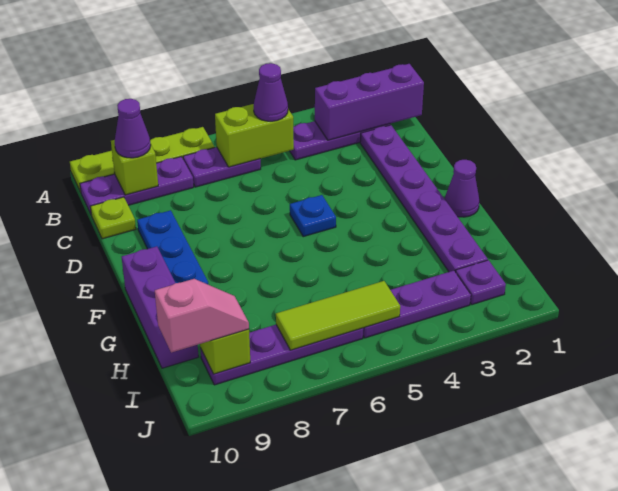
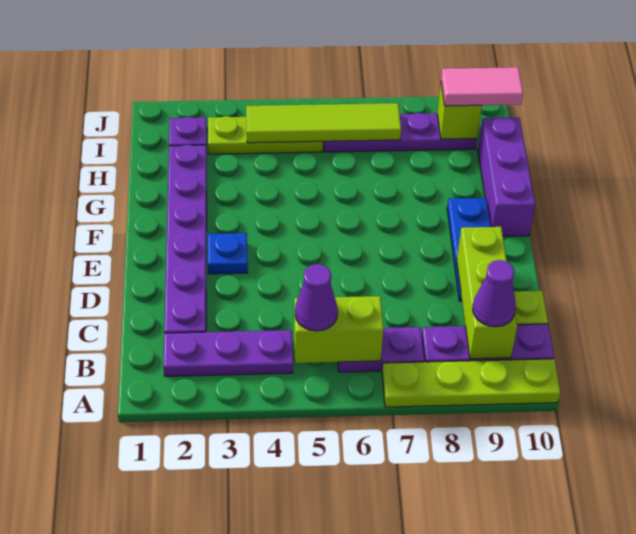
purple 1x3 brick [315,64,424,140] -> none
lime 1x1 brick [111,140,158,195] -> lime 1x3 brick [457,227,517,359]
blue 1x1 plate [290,195,336,237] -> blue 1x1 plate moved to [208,233,248,274]
purple 1x1 cone [445,160,479,217] -> none
purple 1x3 plate [363,271,471,338] -> lime 1x3 plate [208,116,323,154]
lime 1x3 tile [276,281,400,350] -> lime 1x4 tile [246,103,401,143]
pink 1x2 slope [155,279,249,353] -> pink 1x2 tile [441,67,523,106]

